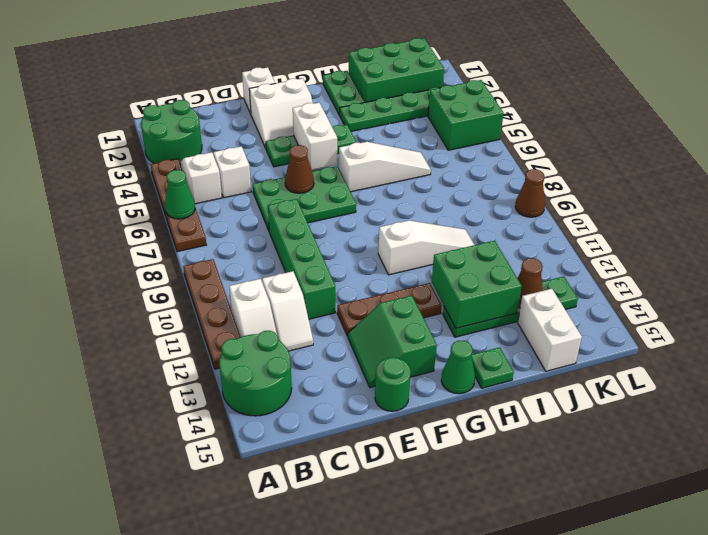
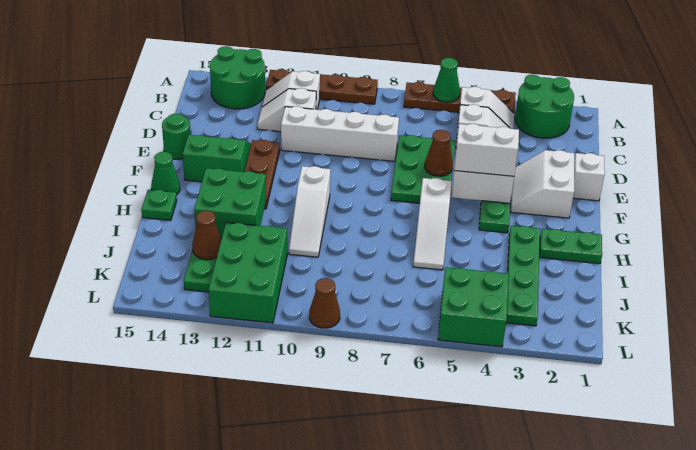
green 1x4 brick [268,199,335,319] -> white 1x4 brick [281,106,399,161]
green 2x3 brick [349,38,444,102] -> green 2x3 brick moved to [209,222,287,323]
white 1x2 brick [518,289,582,371] -> white 1x2 brick moved to [454,124,519,176]

